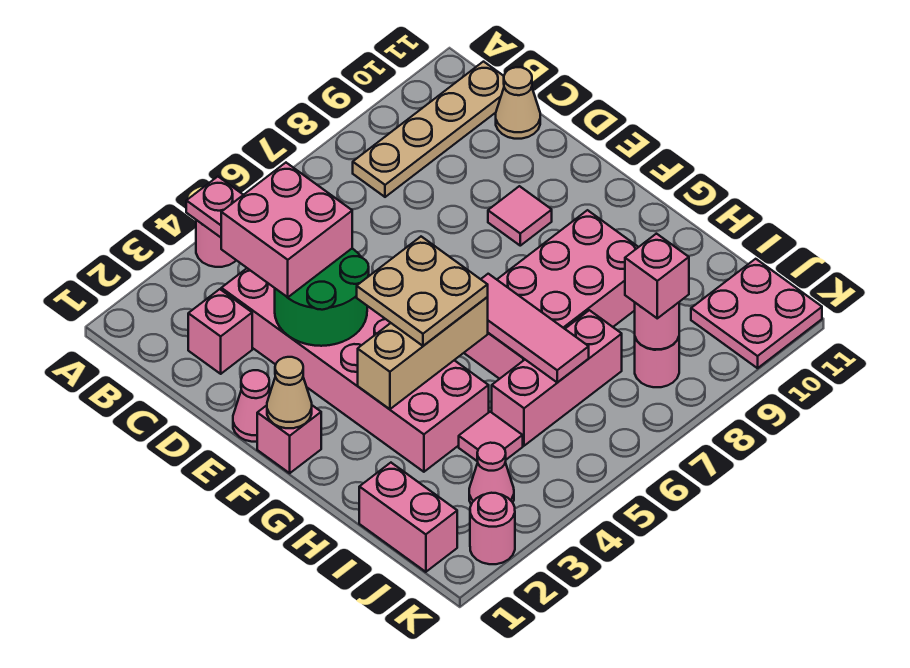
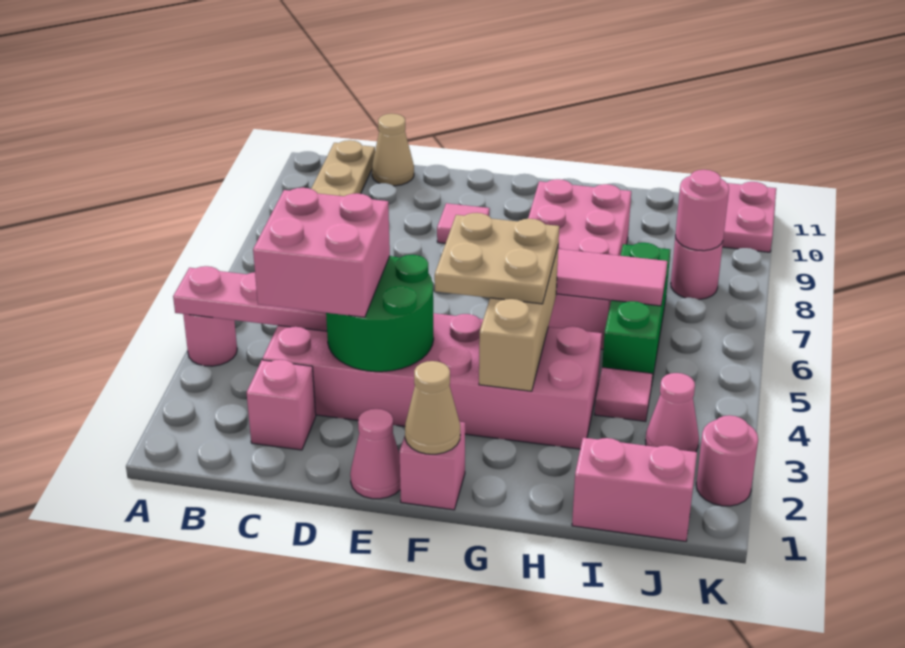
pink 1x3 brick [492,310,622,446] -> green 1x3 brick [602,243,670,386]
pink 1x1 brick [625,234,689,318] -> none

